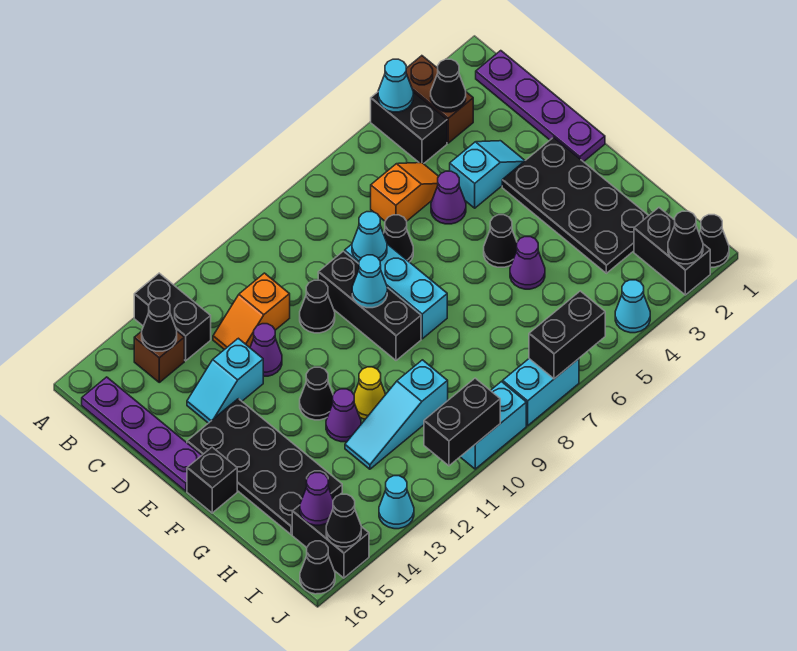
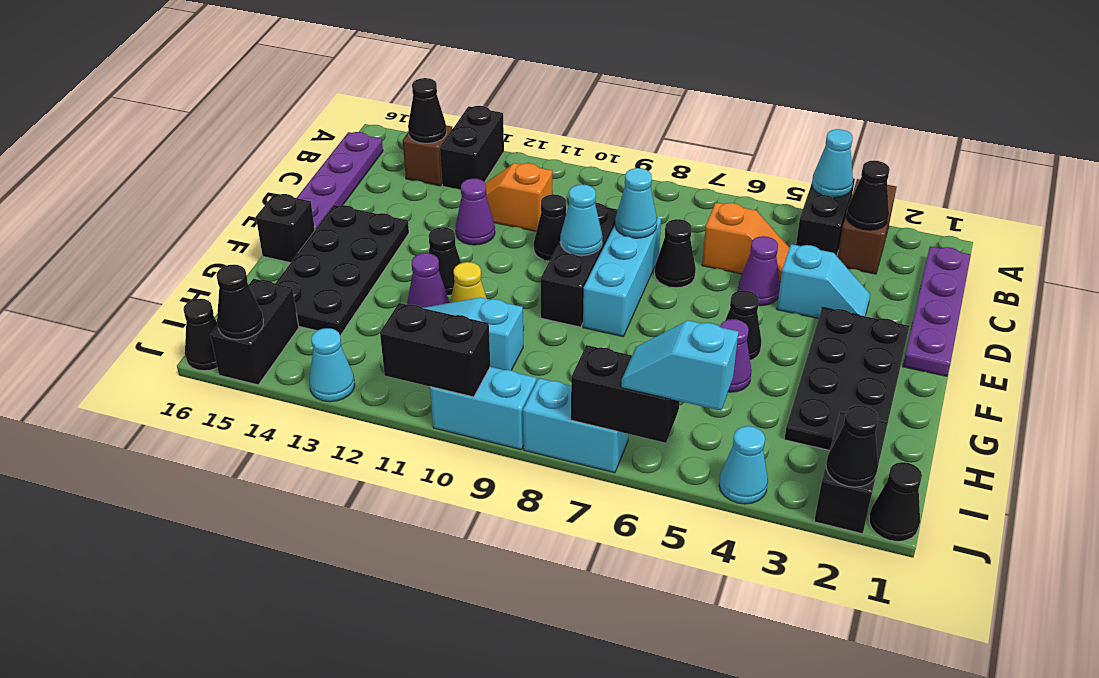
cyan 1x2 slope [187,338,263,423] -> cyan 1x2 slope moved to [621,320,738,411]
purple 1x1 cone [300,473,333,525] -> none

